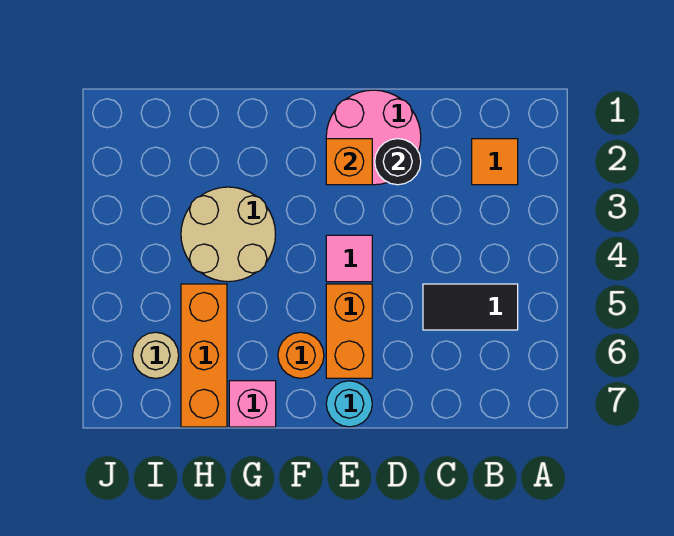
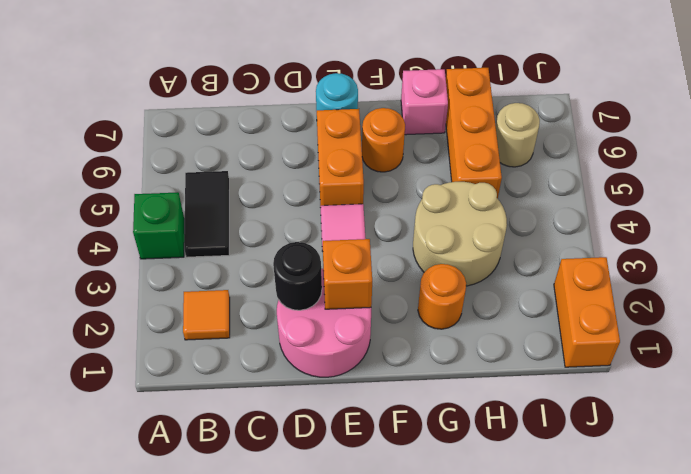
none -> green 1x1 brick [133,192,184,259]
black 1x2 tile [423,284,518,330] -> black 1x2 tile turned to [184,171,229,257]
none -> orange 1x1 round brick [418,264,466,329]
none -> orange 1x2 brick [554,257,620,367]

